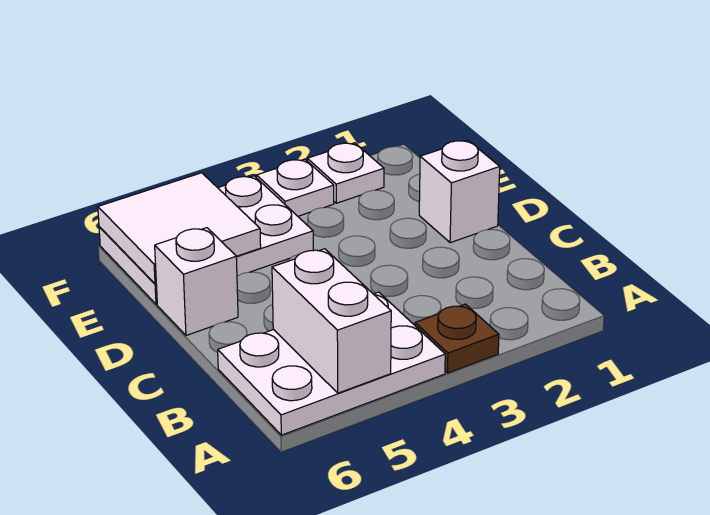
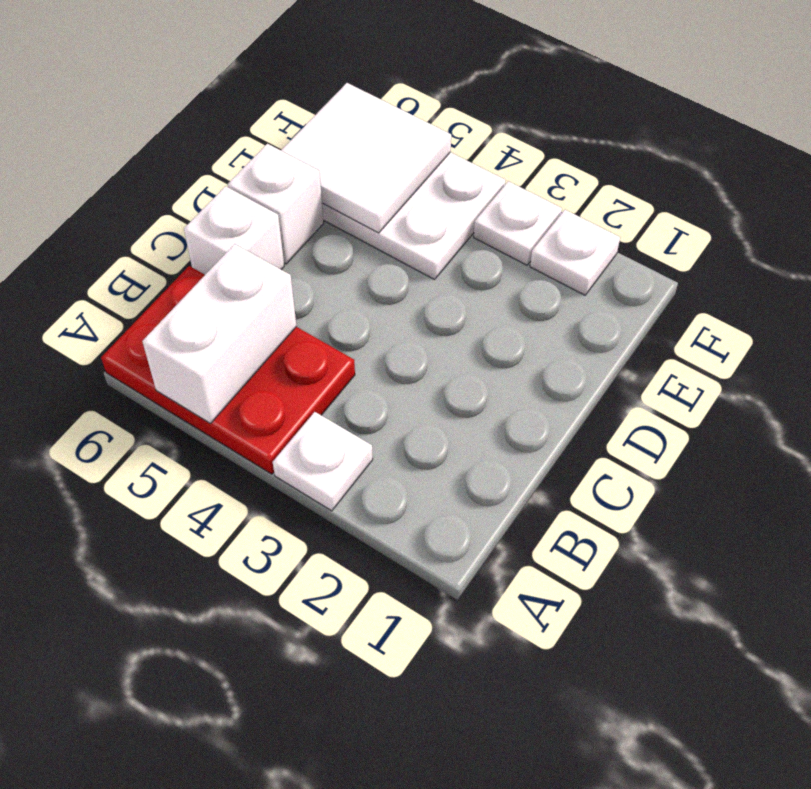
brown 1x1 plate [415,304,499,373] -> white 1x1 plate [273,412,373,511]
white 2x3 plate [218,292,445,435] -> red 2x3 plate [101,266,355,474]
white 1x1 brick [419,140,500,243] -> white 1x1 brick moved to [184,186,284,275]

